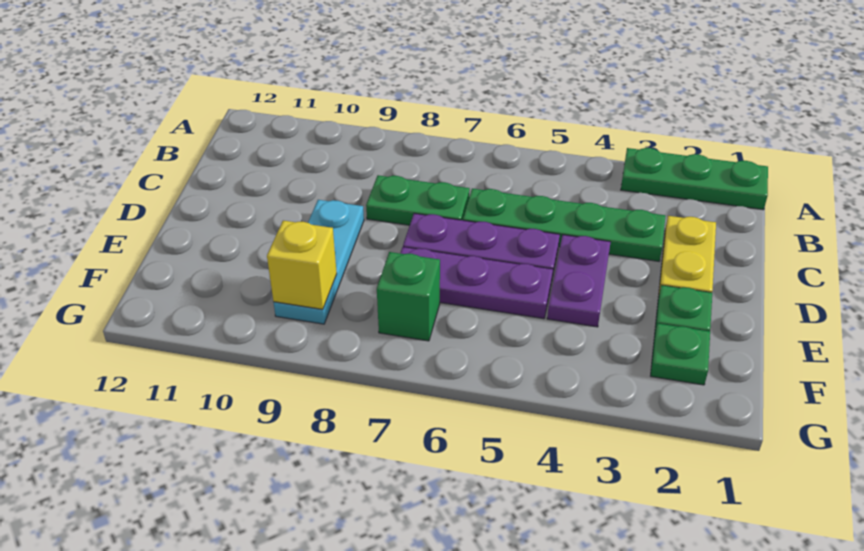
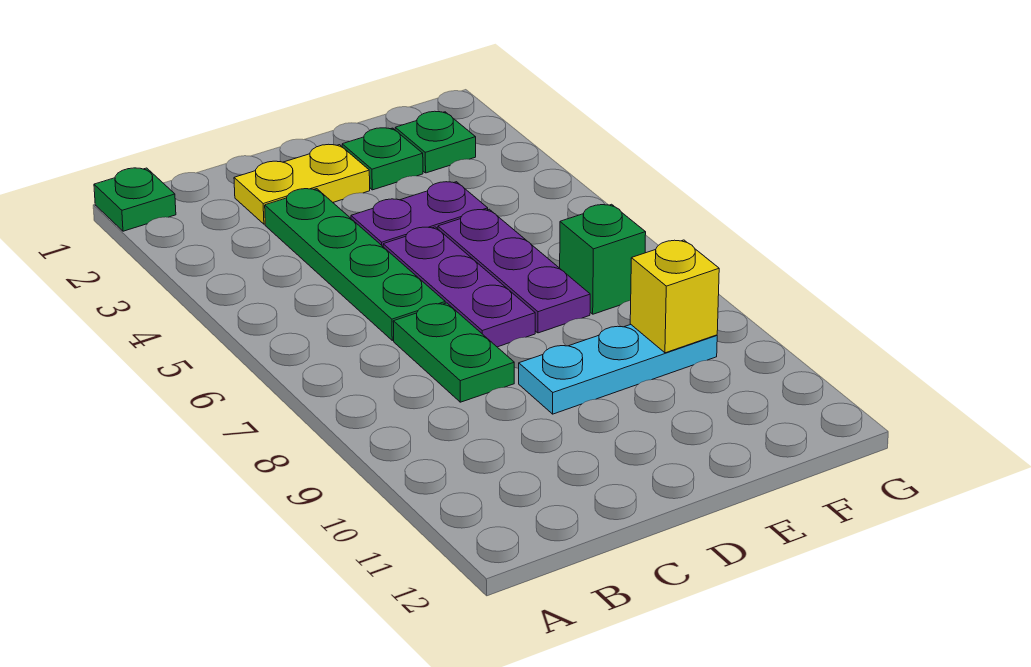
green 1x3 plate [621,148,768,210] -> green 1x1 plate [94,168,176,231]

